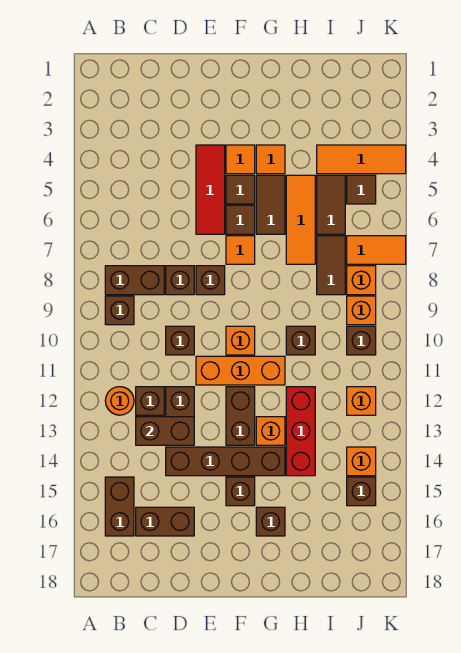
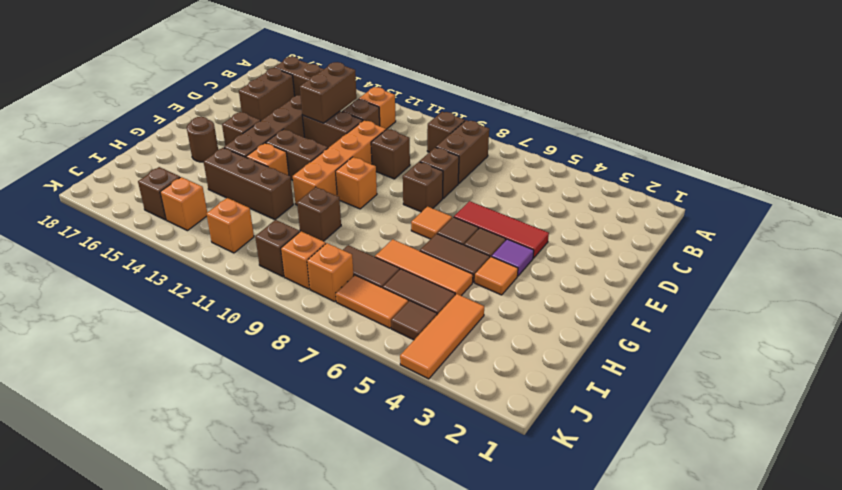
orange 1x1 round brick [105,387,134,415] -> orange 1x1 brick [359,87,396,129]
orange 1x3 brick [196,356,285,385] -> orange 1x4 brick [293,120,386,205]
orange 1x1 tile [226,145,255,174] -> purple 1x1 tile [492,239,534,276]
brown 1x1 brick [256,507,285,536] -> brown 1x1 round brick [187,117,218,162]
red 1x3 brick [286,387,315,476] -> brown 1x3 brick [204,148,293,220]
orange 1x2 tile [347,236,406,264] -> orange 1x2 tile turned to [336,275,408,328]

